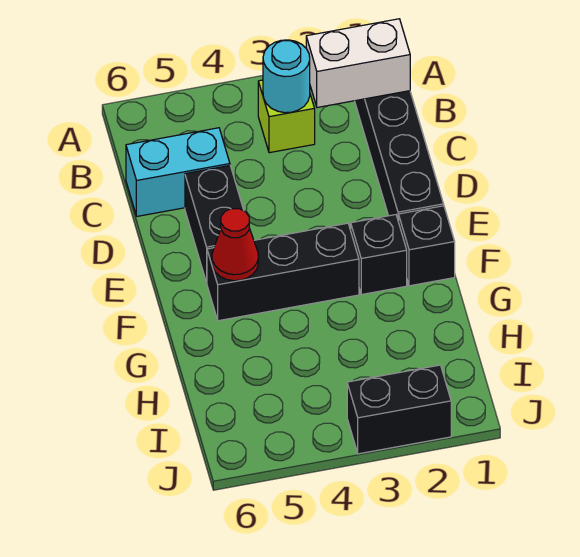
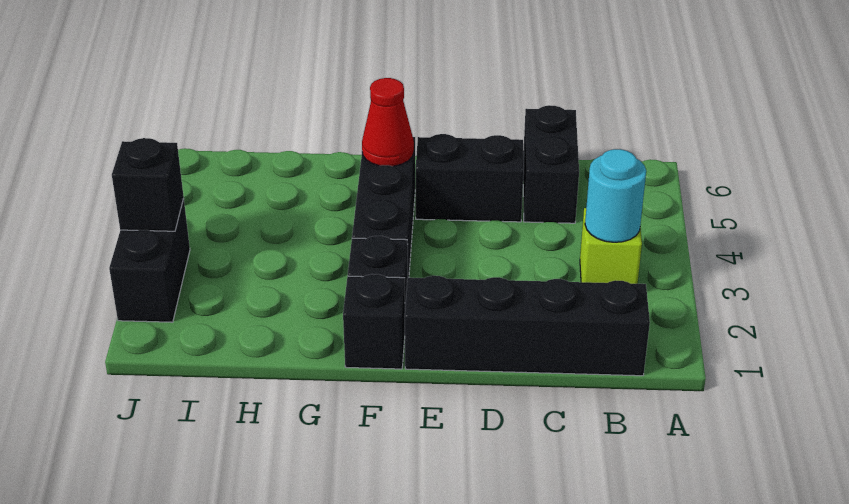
white 1x2 brick [306,19,410,107] -> none
cyan 1x2 brick [126,128,230,216] -> black 1x2 brick [523,105,579,223]
none -> black 1x1 brick [112,138,184,231]

